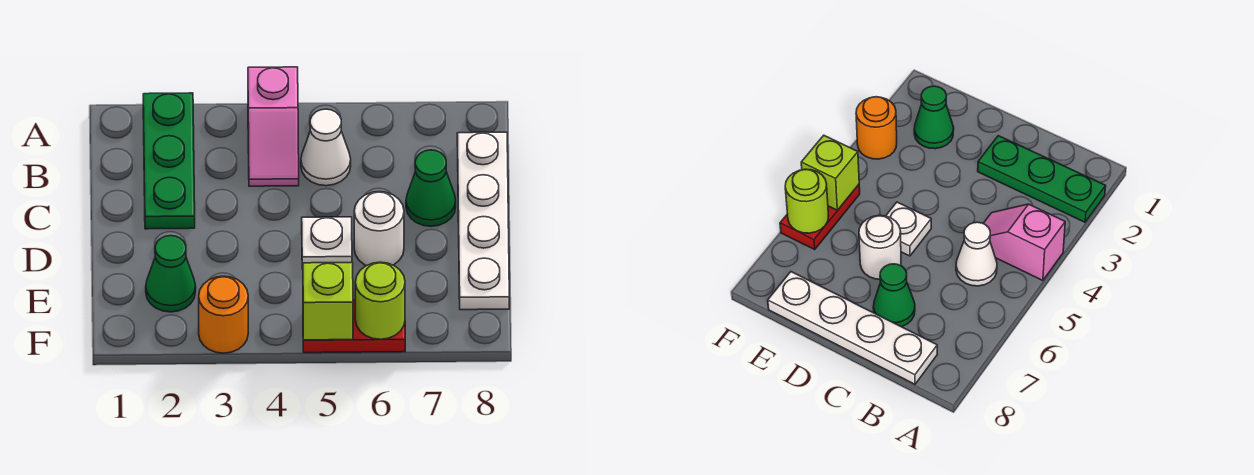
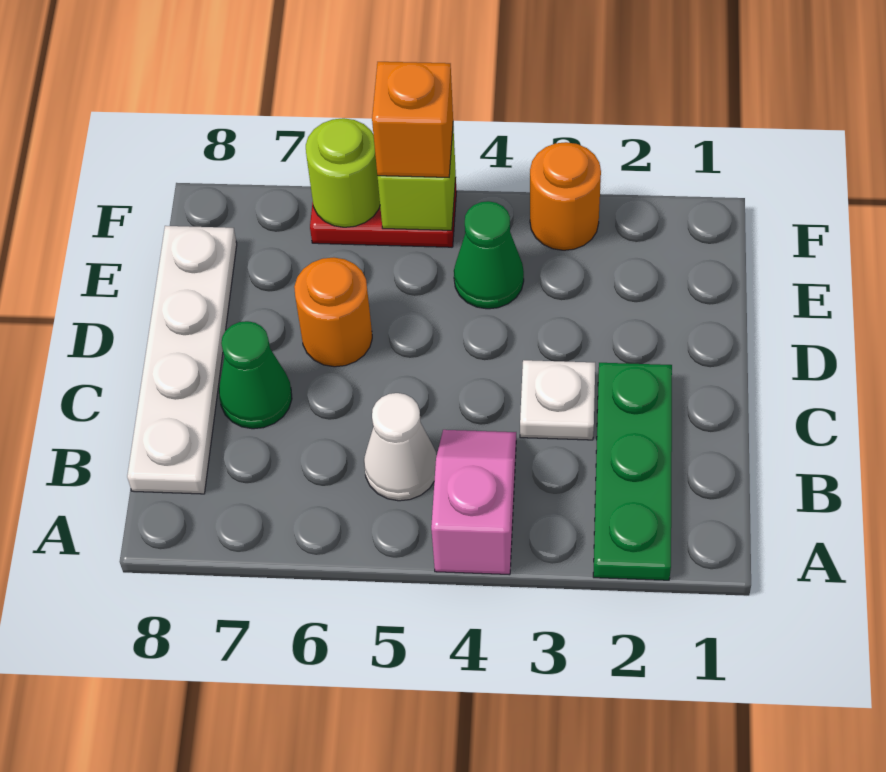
white 1x1 plate [302,217,352,269] -> white 1x1 plate moved to [520,360,595,440]
white 1x1 round brick [354,192,404,266] -> orange 1x1 round brick [294,257,372,367]
green 1x1 cone [146,236,196,312] -> green 1x1 cone moved to [454,201,524,309]
none -> orange 1x1 brick [372,62,453,177]

